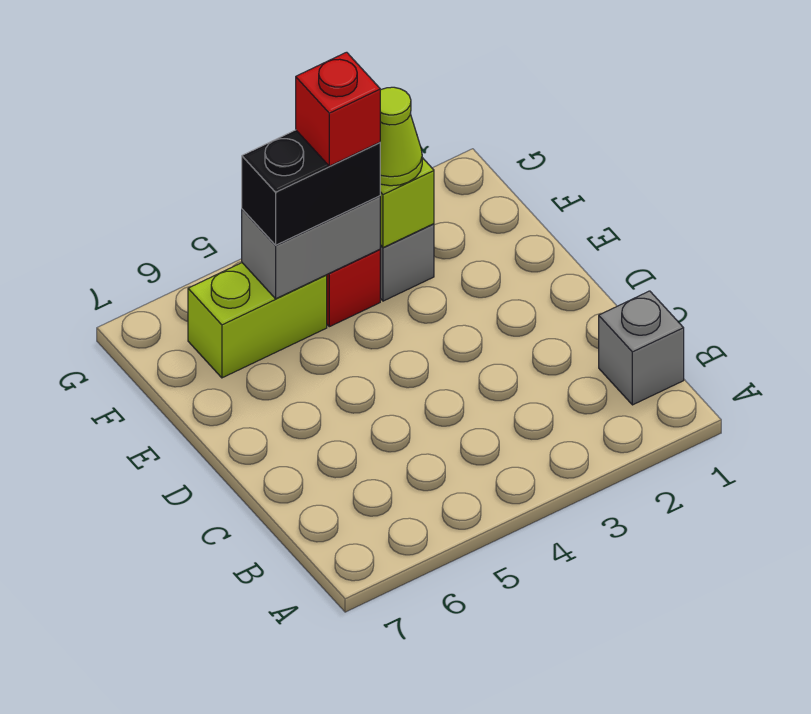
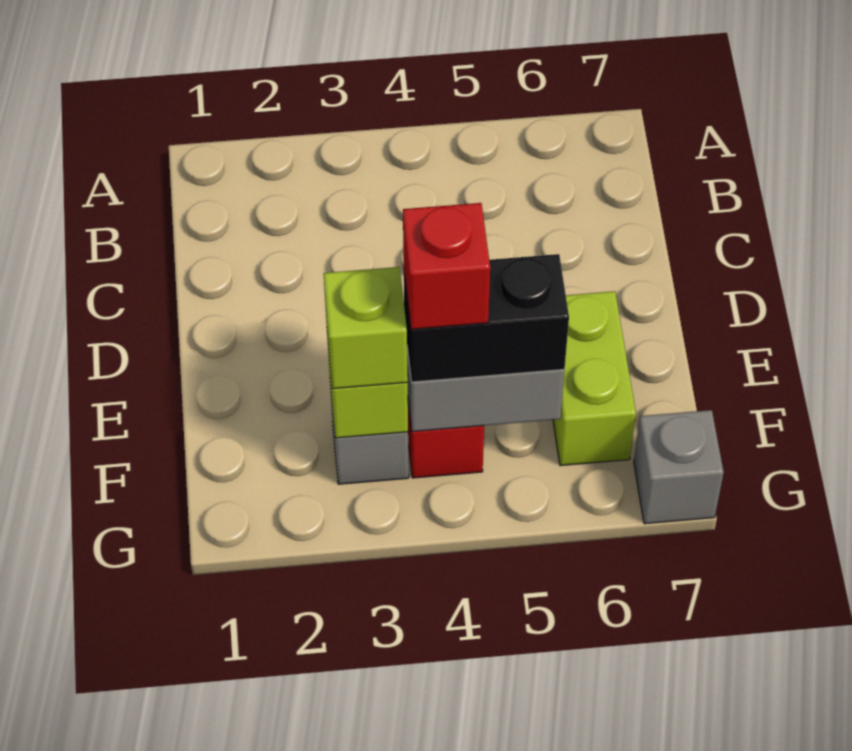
grey 1x1 brick [599,291,684,405] -> grey 1x1 brick moved to [634,410,724,524]
lime 1x1 cone [380,87,422,186] -> lime 1x1 brick [324,267,408,389]
lime 1x2 brick [188,263,327,378] -> lime 1x2 brick turned to [553,291,636,465]

